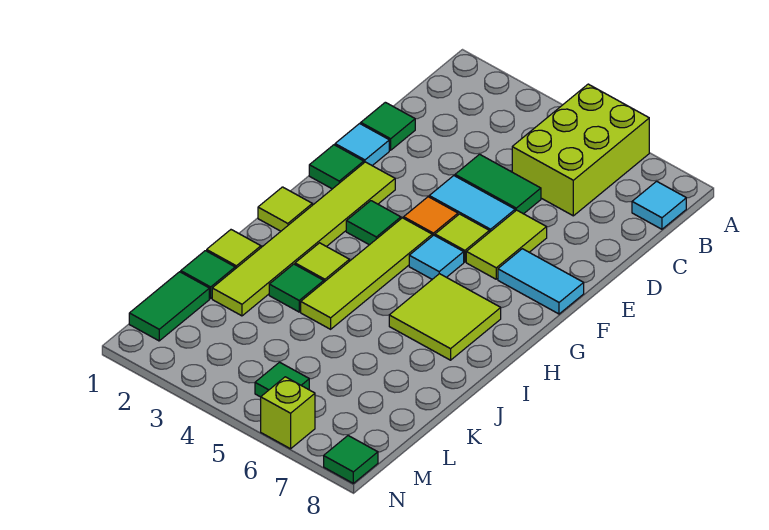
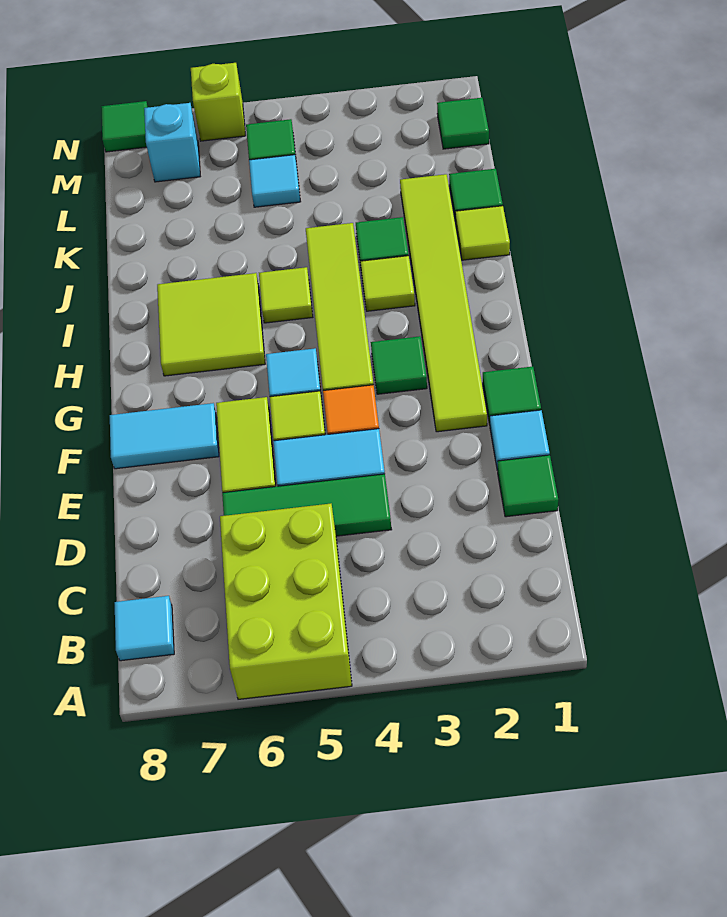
green 1x2 tile [455,154,541,214] -> green 1x3 tile [222,474,392,536]
lime 1x1 tile [258,187,312,231] -> lime 1x1 tile moved to [259,267,313,323]
green 1x2 tile [129,272,209,341] -> green 1x1 tile [437,98,489,149]
none -> cyan 1x1 tile [249,155,300,207]
none -> cyan 1x1 brick [144,103,200,182]

